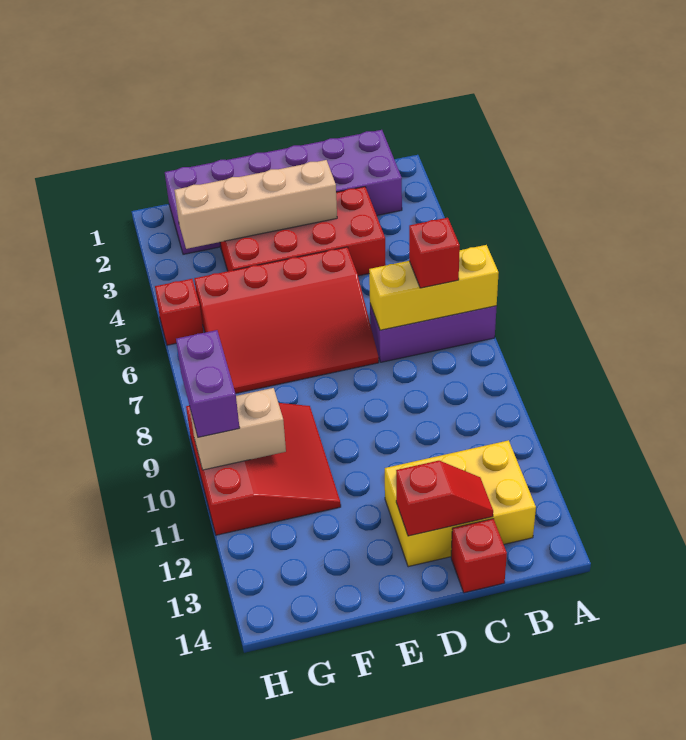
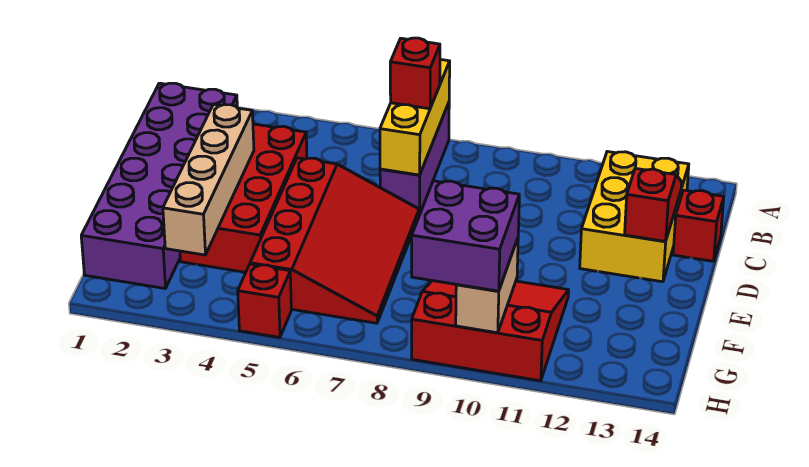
purple 1x2 brick [176,330,240,437] -> purple 2x2 brick [412,181,519,291]

